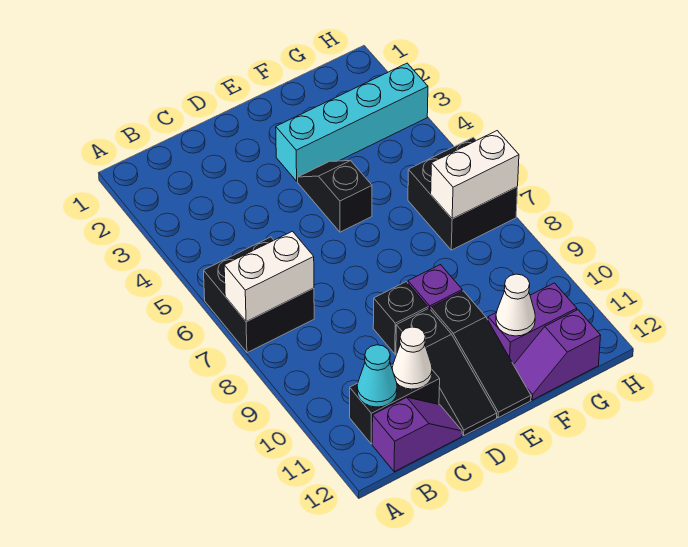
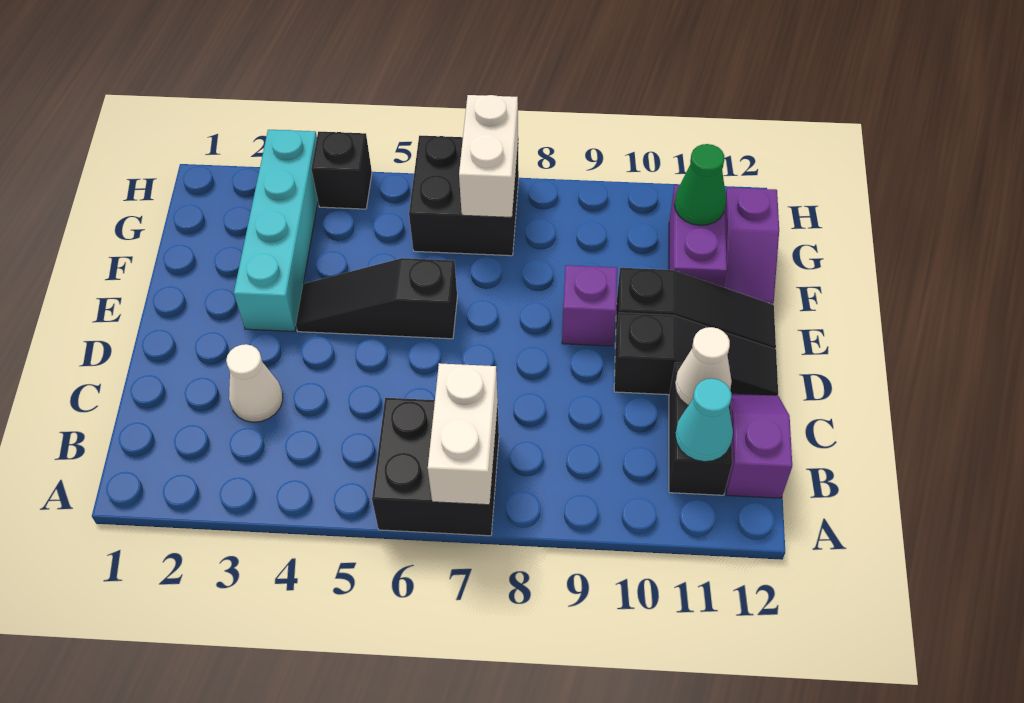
black 1x1 brick [373,282,428,354] -> black 1x1 brick moved to [311,131,372,209]
black 1x2 slope [298,161,372,232] -> black 1x3 slope [296,258,457,339]
white 1x1 cone [496,274,535,336] -> white 1x1 cone moved to [226,344,283,422]
none -> green 1x1 cone [674,144,726,225]

